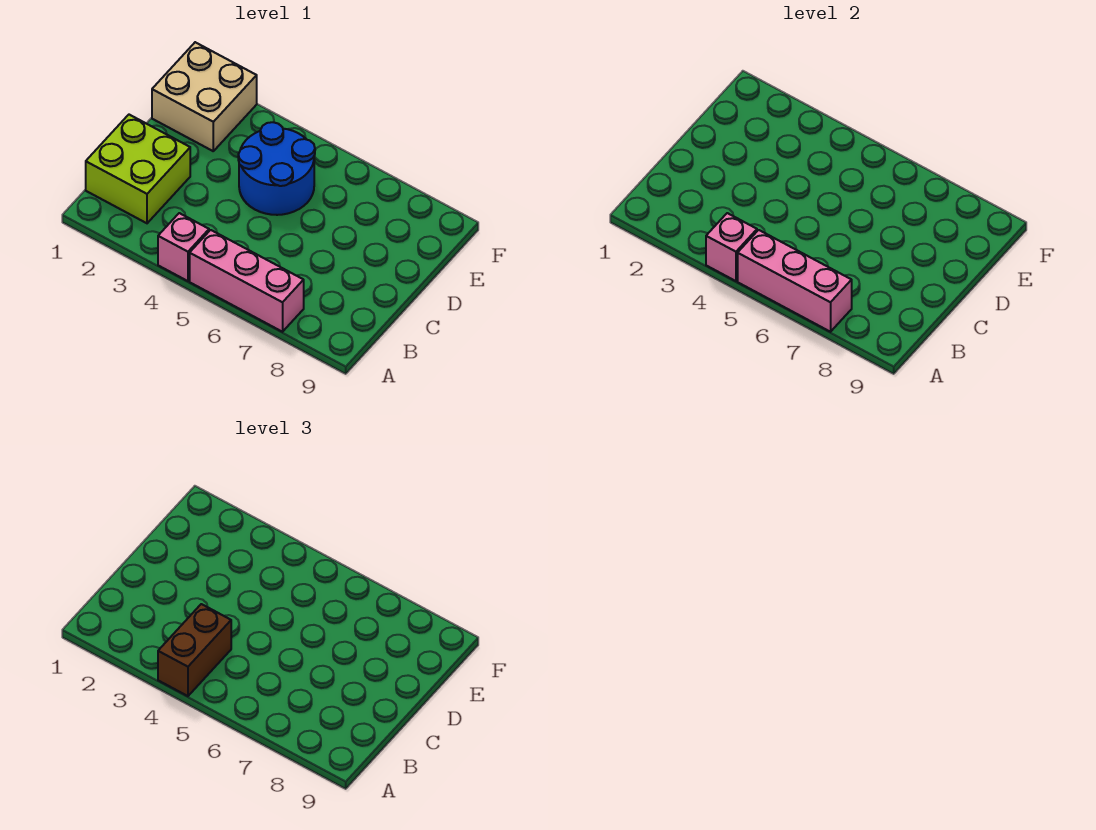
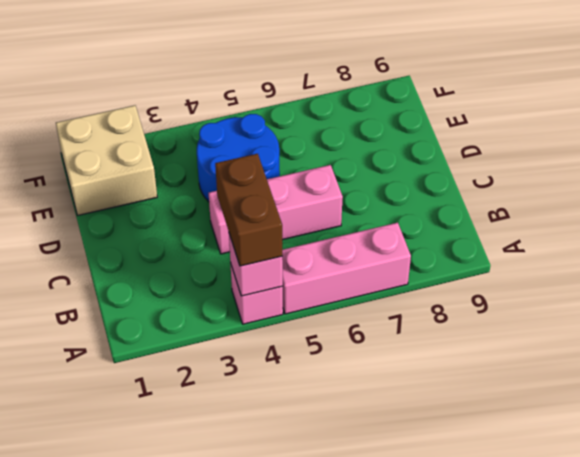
pink 1x3 brick [738,230,852,332] -> pink 1x3 brick moved to [209,165,343,254]
lime 2x2 brick [86,115,190,223] -> none

